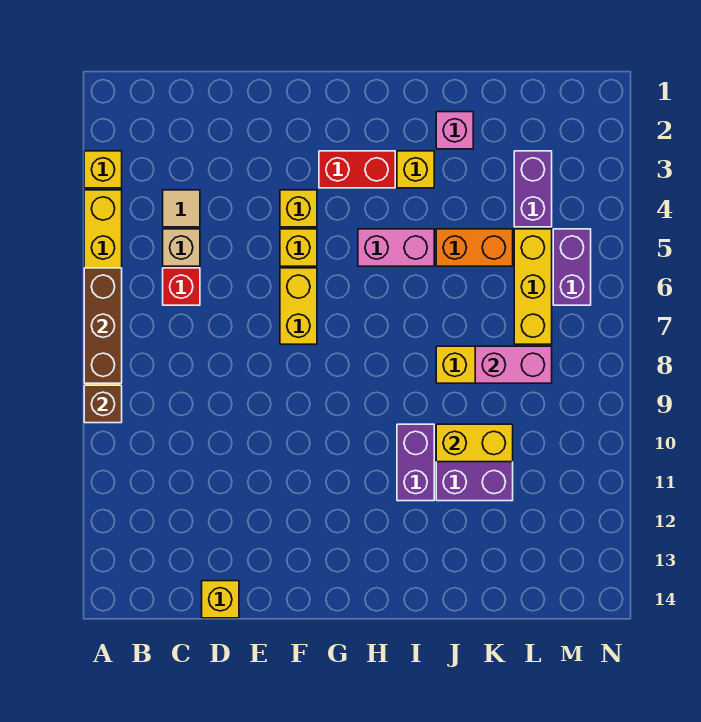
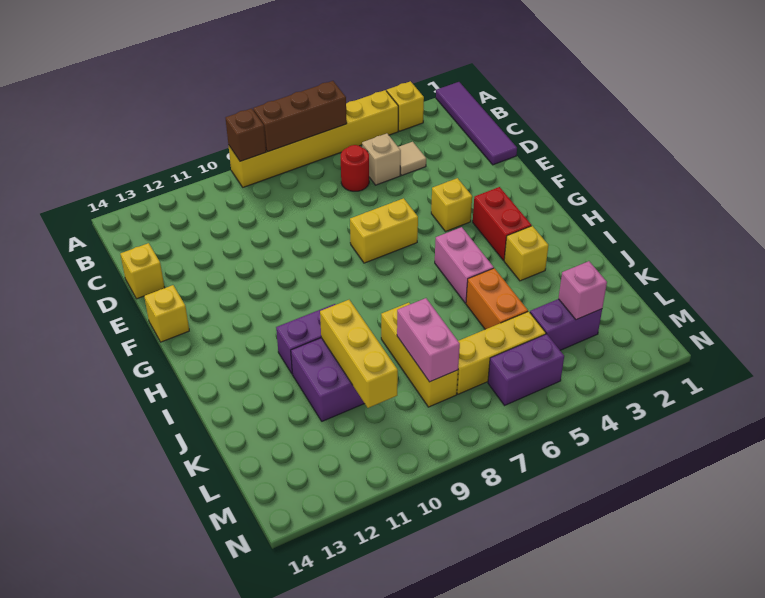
none -> purple 1x4 tile [436,82,517,165]
red 1x1 brick [163,268,200,305] -> red 1x1 round brick [341,145,369,191]
yellow 1x1 brick [280,229,317,266] -> yellow 1x1 brick moved to [144,285,189,342]
pink 1x1 brick [436,112,473,149] -> pink 1x1 brick moved to [559,261,607,320]
yellow 1x2 brick [436,424,513,462] -> yellow 1x3 brick [320,300,398,408]

